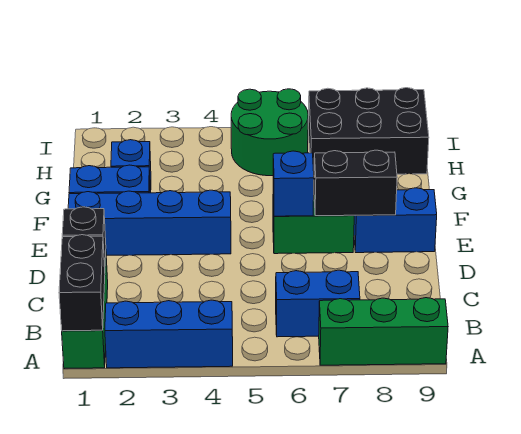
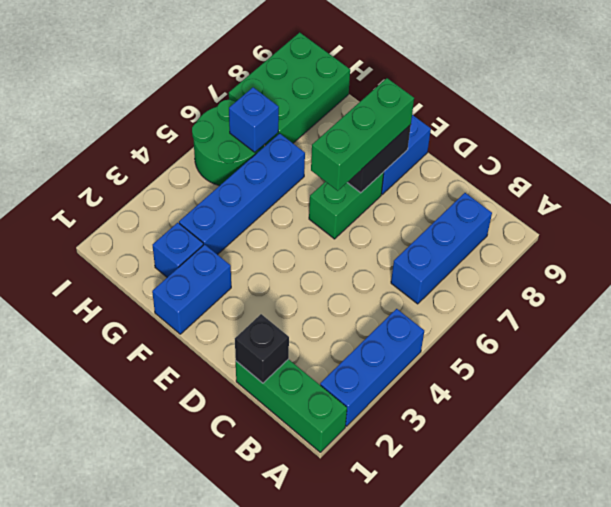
black 1x2 brick [59,235,105,331] -> none
green 1x3 brick [319,298,448,365] -> green 1x3 brick moved to [311,78,414,191]
blue 1x2 brick [276,270,360,337] -> blue 1x3 brick [391,193,492,304]
blue 1x4 brick [68,190,231,255] -> blue 1x4 brick moved to [179,133,305,255]
blue 1x1 brick [273,151,314,216] -> blue 1x1 brick moved to [229,87,279,152]
black 2x3 brick [308,88,429,174] -> green 2x3 brick [229,32,350,145]

